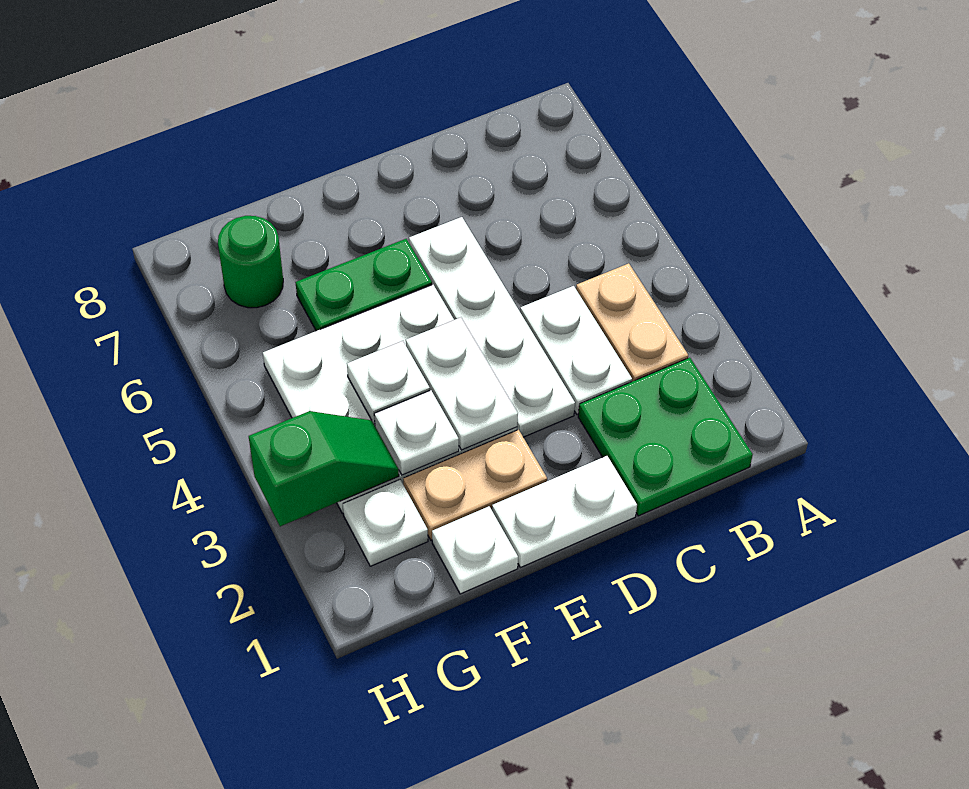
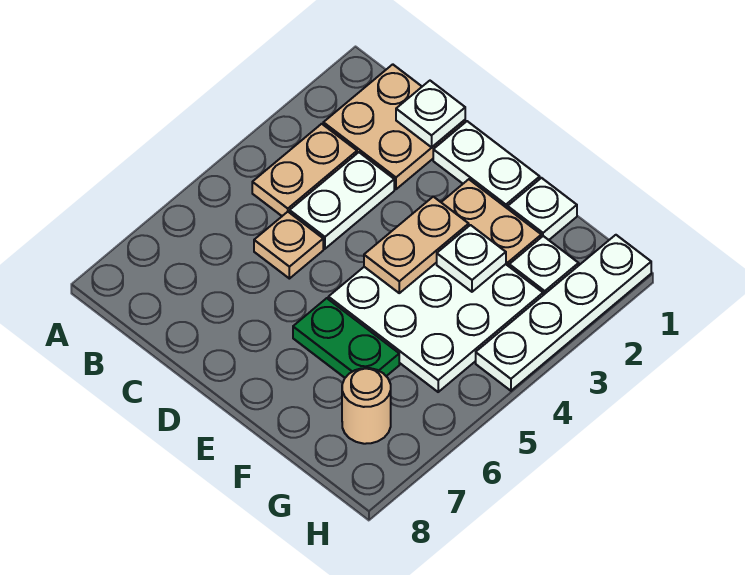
green 2x2 plate [578,358,753,516] -> tan 2x2 plate [323,64,465,189]
none -> tan 1x1 plate [254,212,323,279]
white 1x4 plate [409,217,575,437] -> white 1x4 plate moved to [476,235,651,391]
white 1x2 plate [406,317,518,450] -> tan 1x2 plate [364,197,469,293]
white 1x1 plate [347,341,430,424] -> white 1x1 plate moved to [396,81,465,147]
green 1x2 slope [249,411,399,526] -> none
green 1x1 round brick [218,216,283,308] -> tan 1x1 round brick [342,368,391,444]

